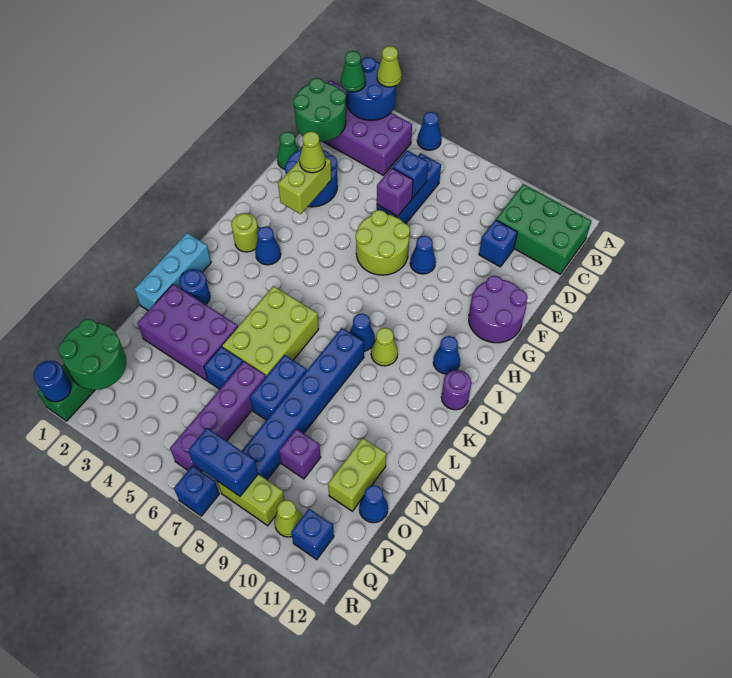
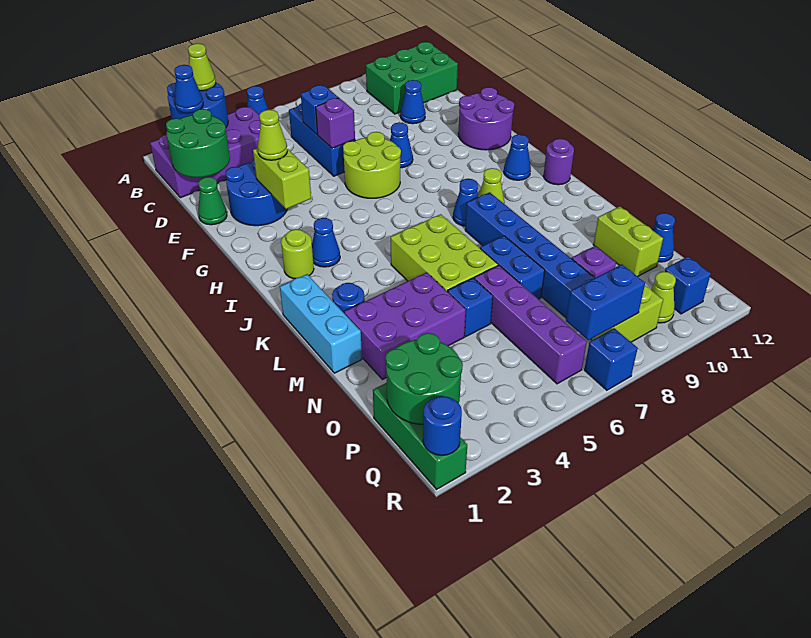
green 1x1 cone [341,51,366,92] -> blue 1x1 cone [174,65,203,113]
blue 1x1 brick [479,220,517,267] -> blue 1x1 cone [400,80,426,124]

